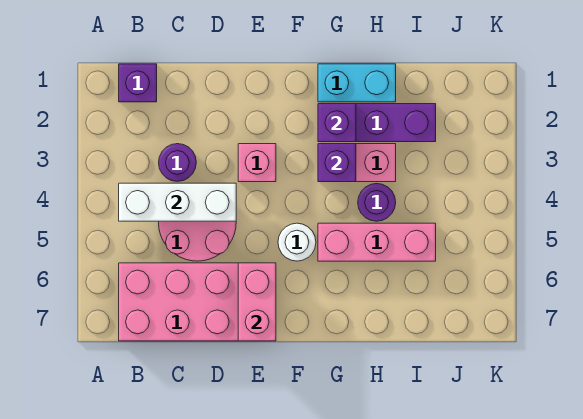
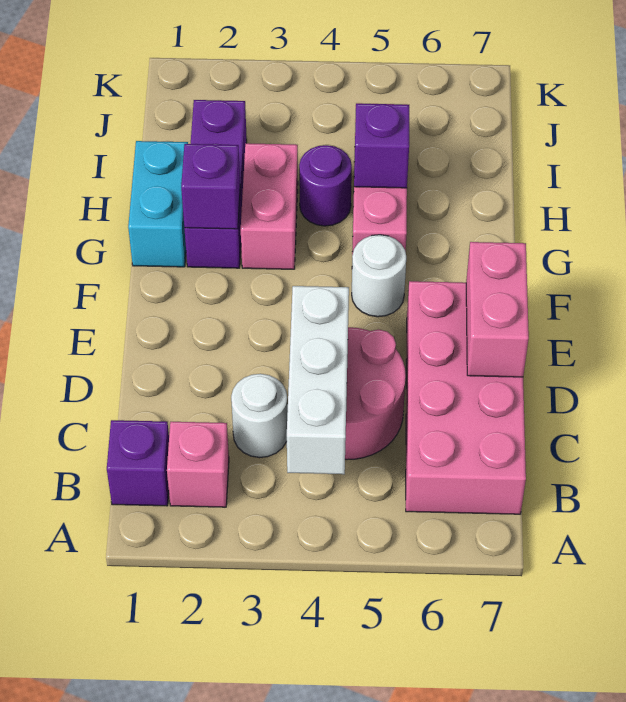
purple 1x1 round brick [159,144,196,181] -> white 1x1 round brick [231,374,288,457]
pink 1x1 brick [238,144,276,182] -> pink 1x1 brick moved to [167,422,229,507]
pink 1x2 brick [238,263,276,341] -> pink 1x2 brick turned to [466,242,529,377]
purple 1x1 brick [318,144,356,182] -> purple 1x1 brick moved to [354,104,409,188]

